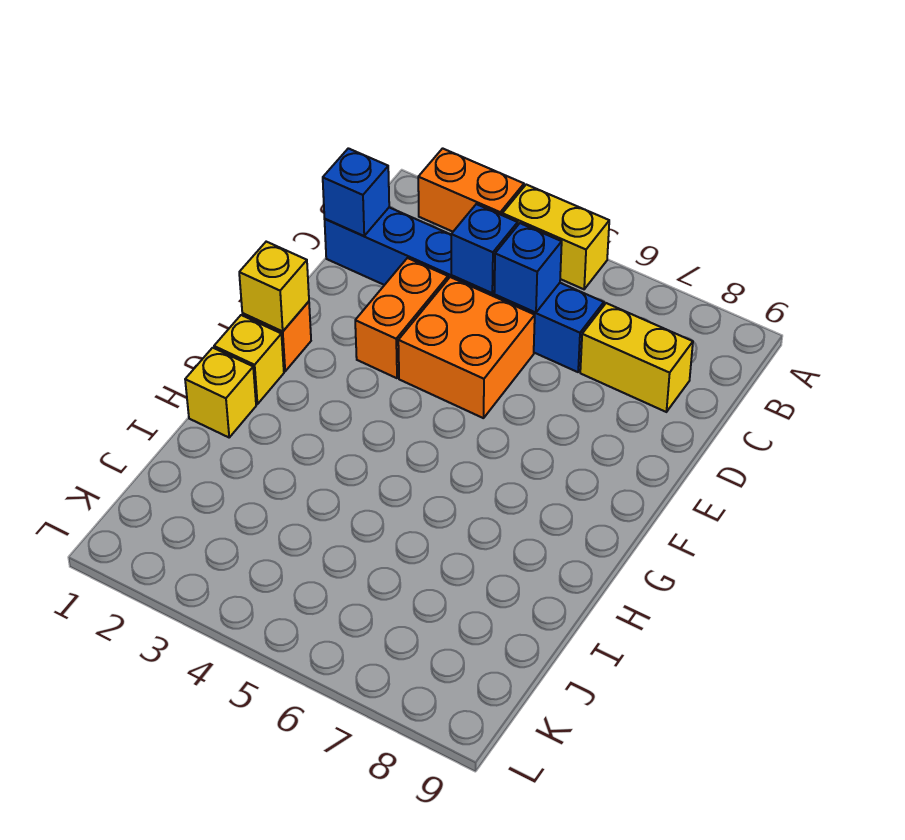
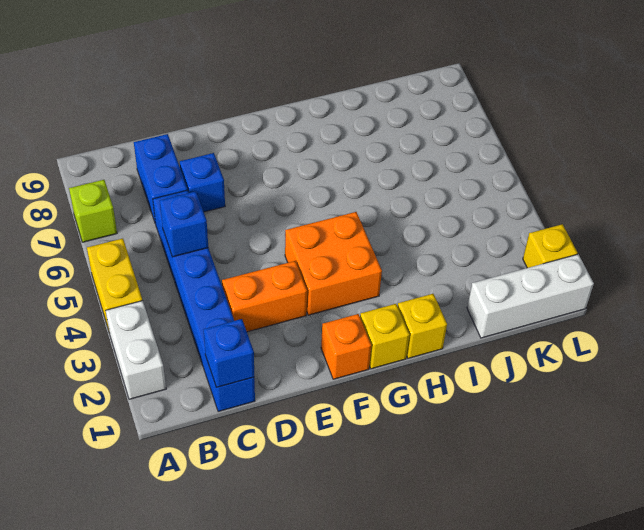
orange 1x2 brick [418,148,524,232] -> white 1x2 brick [106,301,166,399]
none -> lime 1x1 brick [69,180,117,242]
blue 1x1 brick [451,204,518,293] -> blue 1x1 brick moved to [180,153,225,212]
yellow 1x2 brick [580,303,693,412] -> blue 1x2 brick [134,134,187,224]
orange 2x2 brick [398,277,535,418] -> orange 2x2 brick moved to [285,212,382,315]
yellow 1x1 brick [239,242,309,331] -> yellow 1x1 brick moved to [523,224,578,268]
none -> white 1x3 brick [467,254,594,338]

